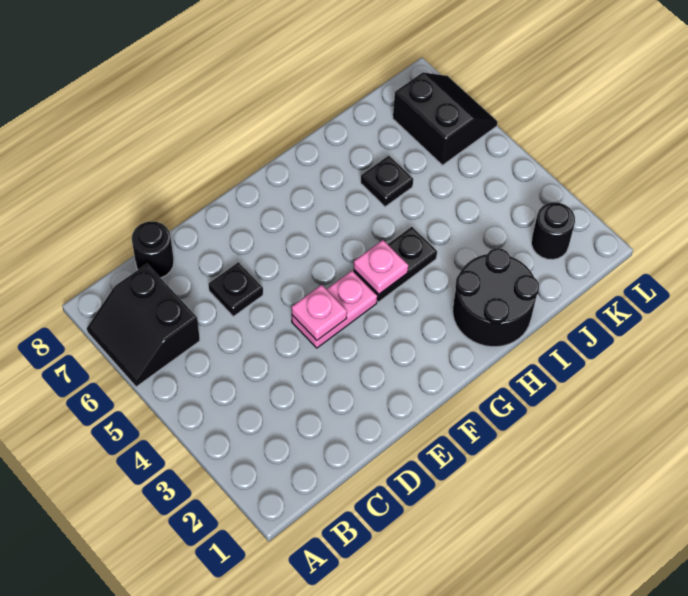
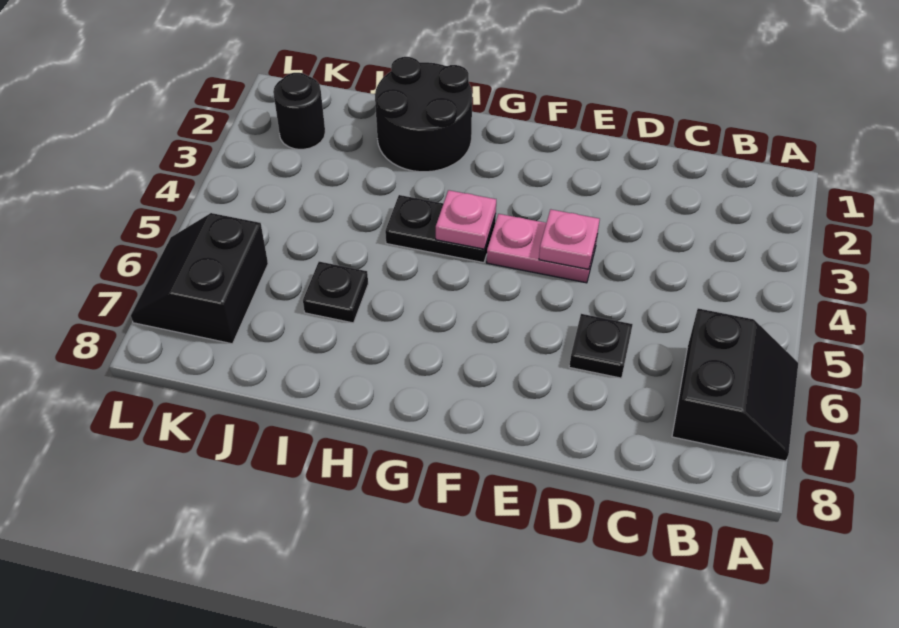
black 1x1 round brick [132,221,174,278] -> none

